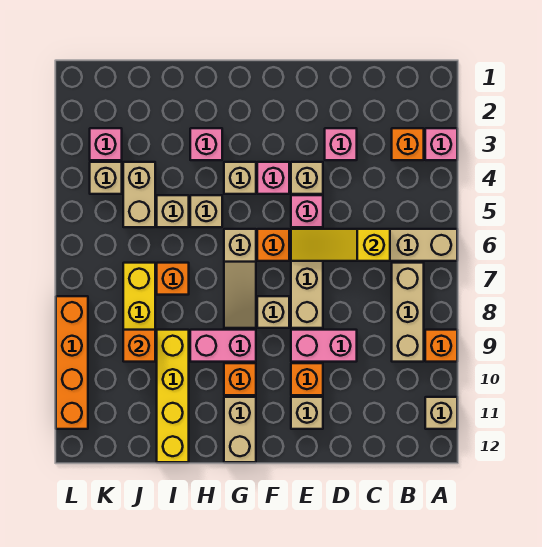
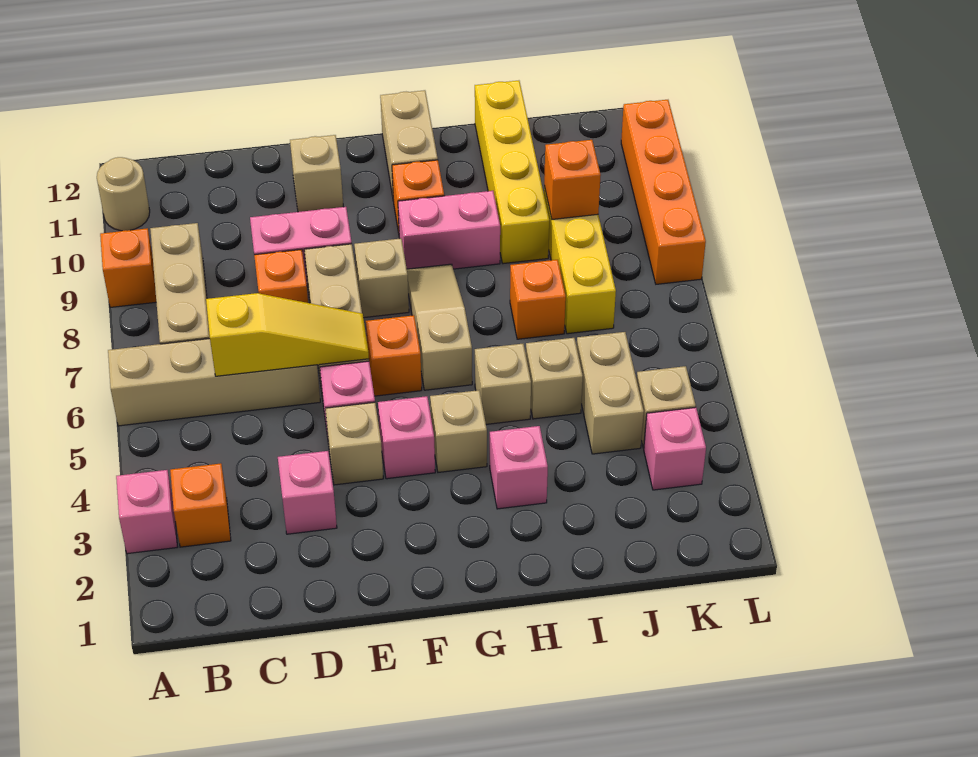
tan 1x1 brick [425,397,457,429] -> tan 1x1 round brick [97,157,150,231]
orange 1x1 brick [291,363,323,395] -> orange 1x1 brick moved to [254,249,308,303]

